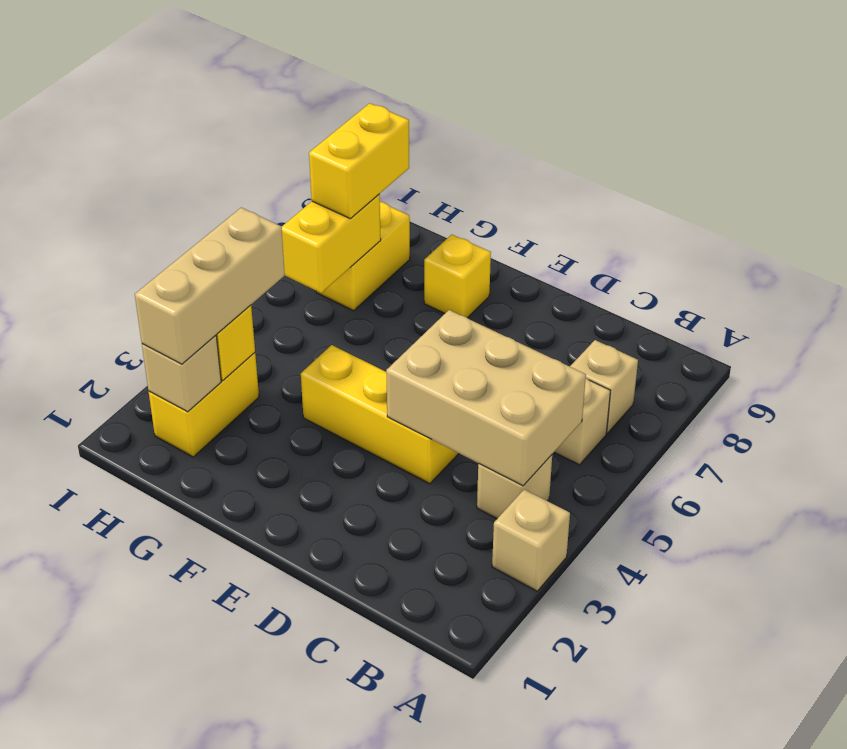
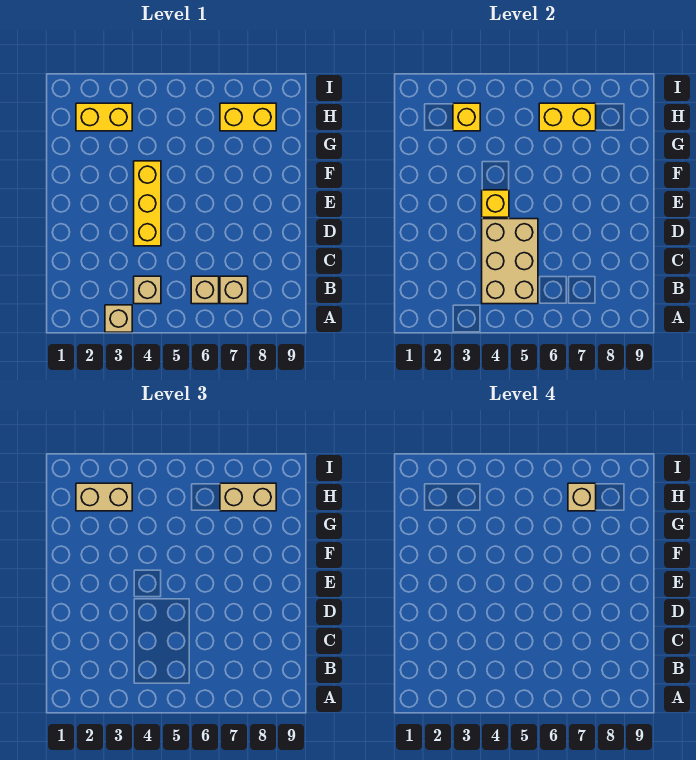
yellow 1x1 brick [424,235,491,318] -> yellow 1x1 brick moved to [482,190,509,217]
tan 1x1 brick [142,335,221,412] -> tan 1x1 brick moved to [568,483,596,511]
tan 1x3 brick [135,208,285,364] -> tan 1x2 brick [76,483,132,511]
yellow 1x2 brick [309,103,409,219] -> tan 1x2 brick [220,483,276,511]

